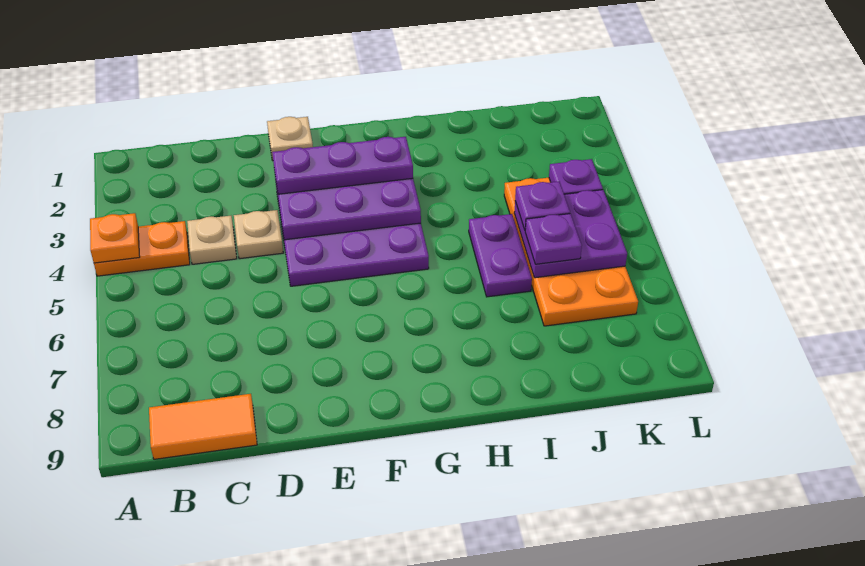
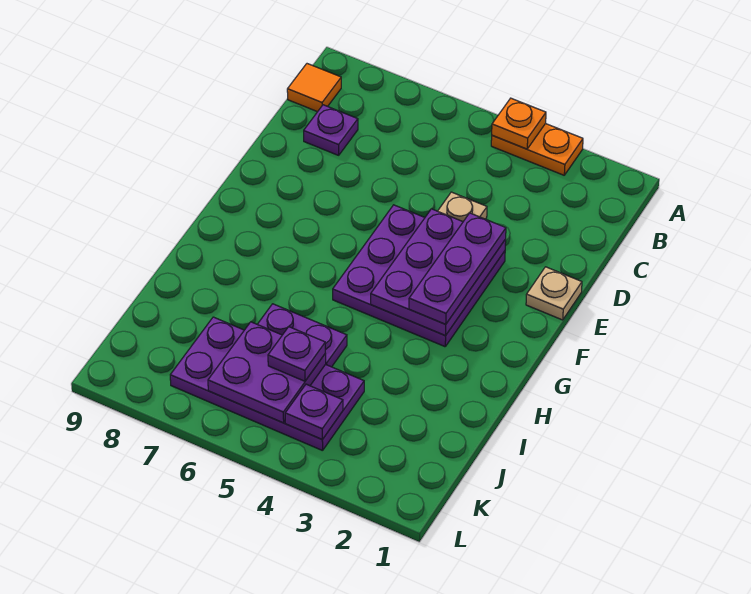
orange 1x2 plate [94,221,190,276] -> orange 1x2 plate turned to [491,124,583,175]
orange 1x2 tile [149,394,257,459] -> orange 1x1 tile [287,64,341,112]
tan 1x1 plate [187,216,237,264] -> none
orange 2x4 plate [504,178,638,326] -> purple 2x4 plate [170,317,364,451]
purple 1x1 plate [525,214,582,264] -> purple 1x1 plate moved to [304,105,358,155]

